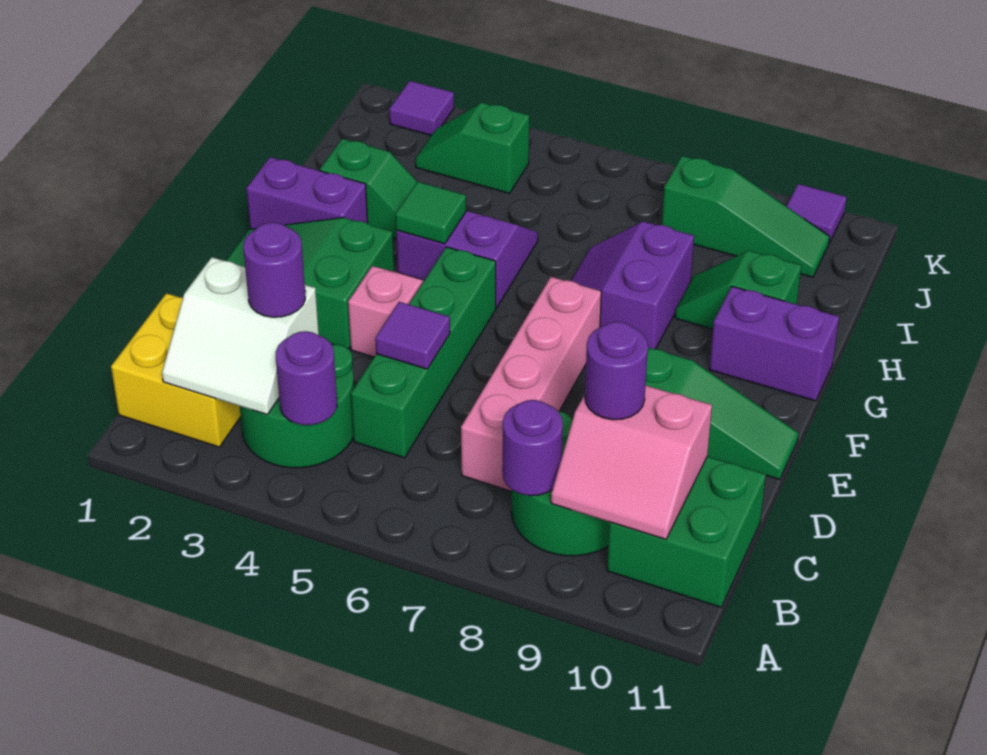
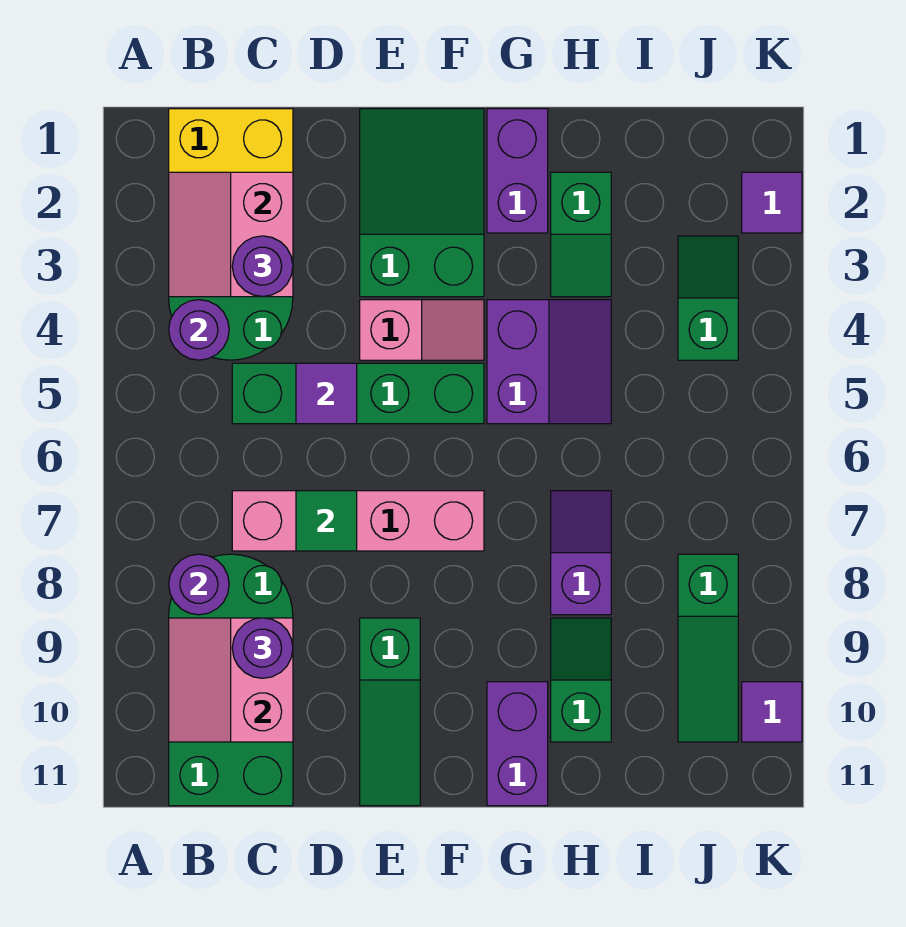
white 2x2 slope [162,257,319,415] -> pink 2x2 slope [169,172,293,297]
green 1x1 tile [396,182,466,244] -> green 1x1 tile moved to [296,491,357,551]
purple 2x2 slope [571,222,694,349] -> purple 1x2 slope [551,491,611,615]

